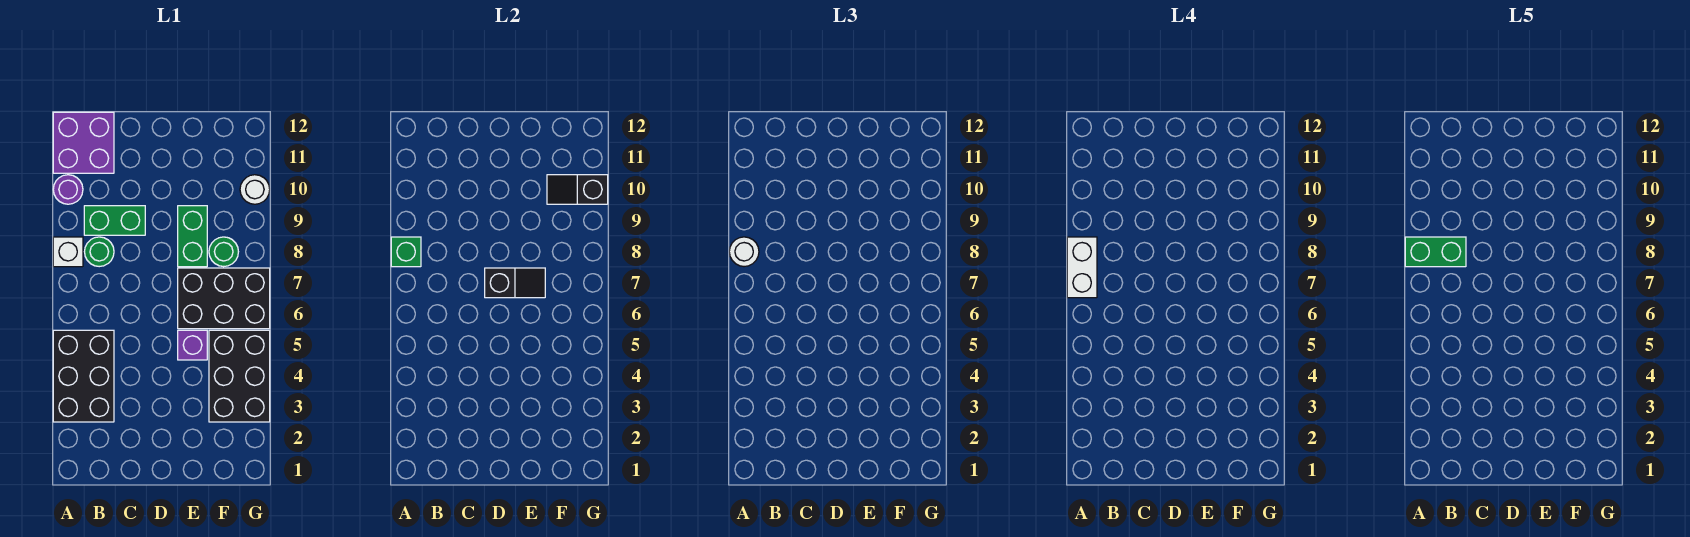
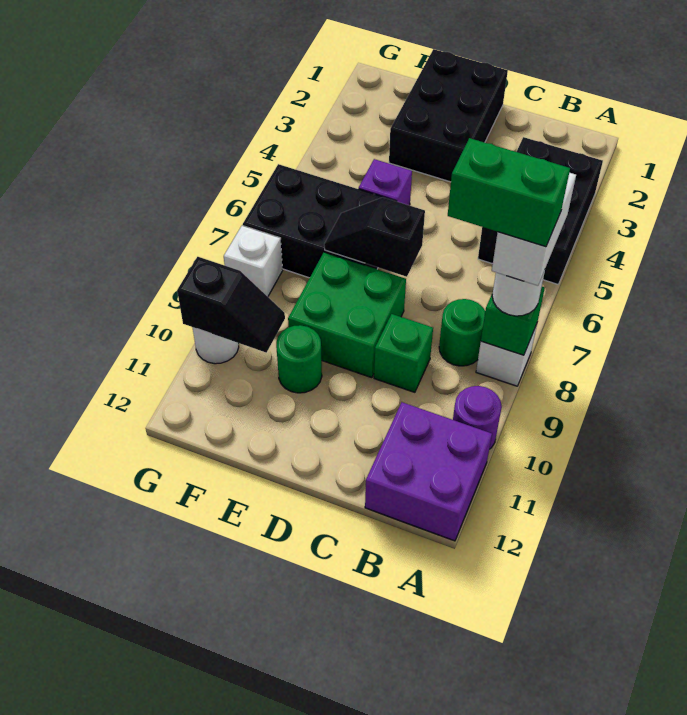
green 1x2 brick [84,206,145,235] -> green 1x1 brick [374,314,433,392]
green 1x2 brick [178,206,207,267] -> green 2x2 brick [288,252,406,378]
black 2x3 brick [209,330,270,422] -> black 2x3 brick moved to [389,49,508,182]
green 1x1 round brick [209,237,238,267] -> green 1x1 round brick moved to [276,325,322,393]
none -> white 1x1 brick [224,226,283,297]

